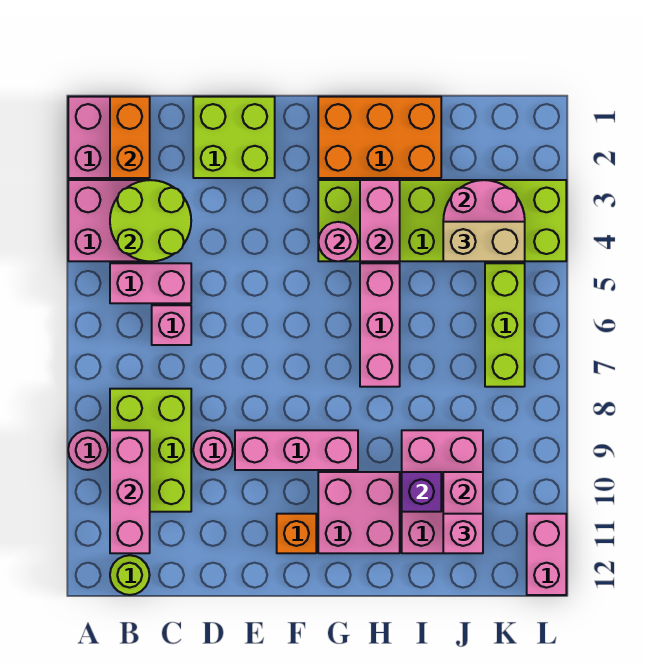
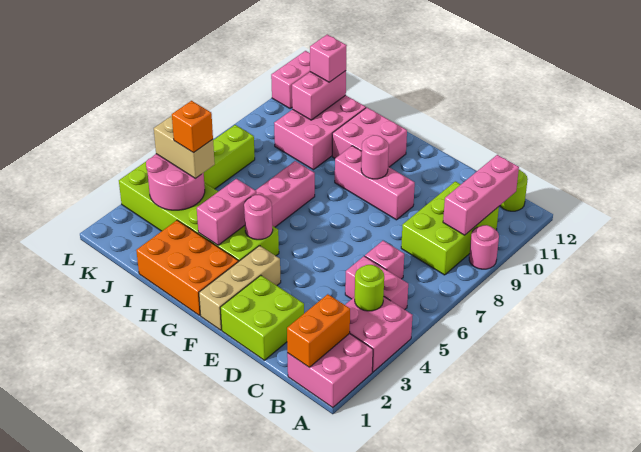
lime 2x2 round brick [110,180,191,261] -> lime 1x1 round brick [355,265,384,311]
pink 1x1 round brick [193,430,233,470] -> pink 1x1 round brick moved to [361,135,389,179]
none -> tan 1x3 brick [199,246,281,330]
orange 1x1 brick [277,514,316,553] -> orange 1x1 brick moved to [172,101,213,153]
purple 1x1 brick [402,472,441,512] -> none

